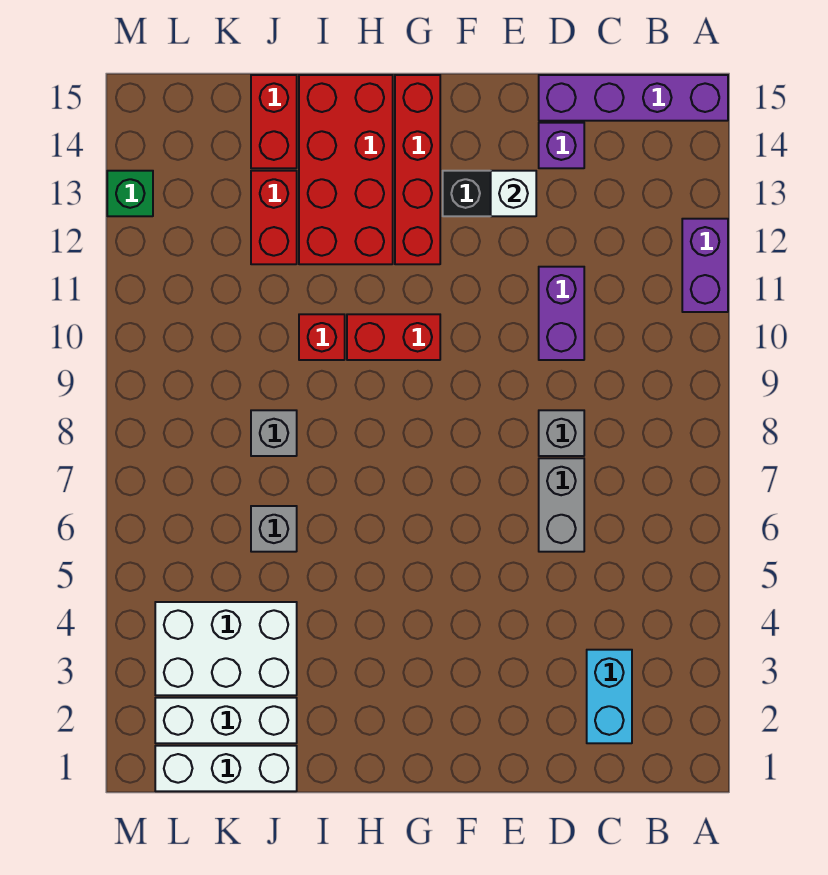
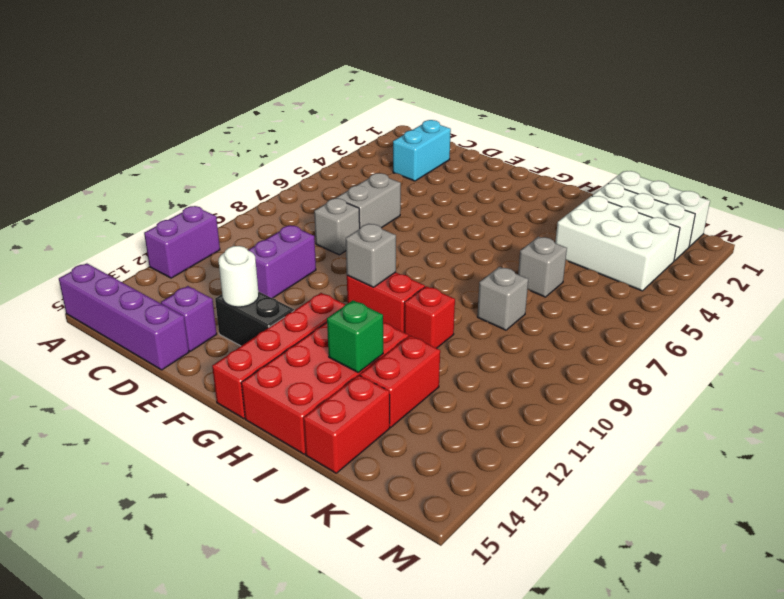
white 1x1 brick [491,171,536,216] -> white 1x1 round brick [218,246,259,307]
none -> grey 1x1 brick [346,224,396,287]
green 1x1 brick [107,171,153,216] -> green 1x1 brick moved to [327,300,383,373]

